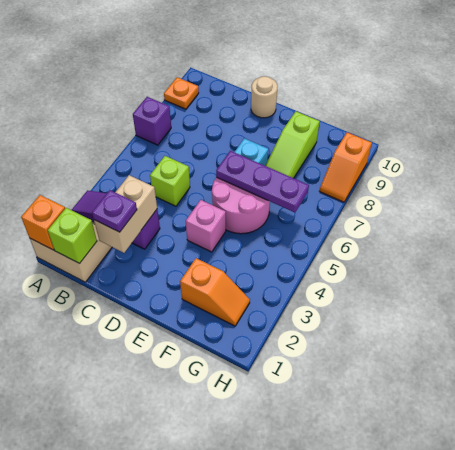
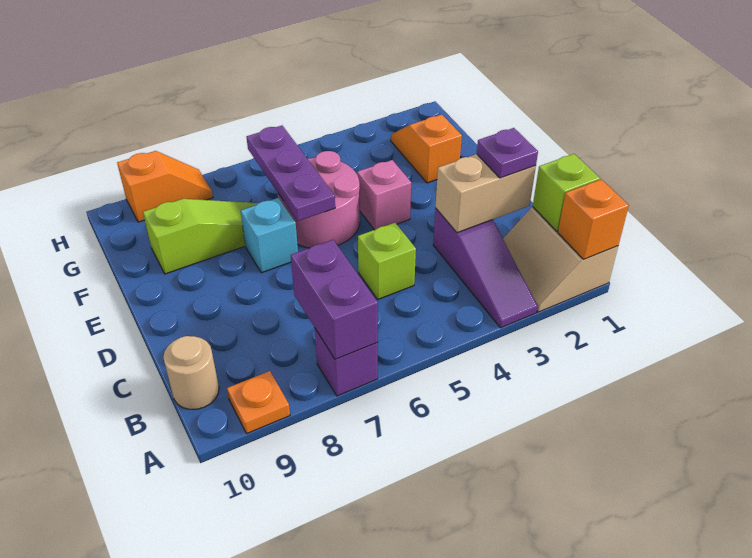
none -> purple 1x2 brick [291,240,378,359]
tan 1x1 round brick [251,76,278,118] -> tan 1x1 round brick moved to [163,336,219,409]

